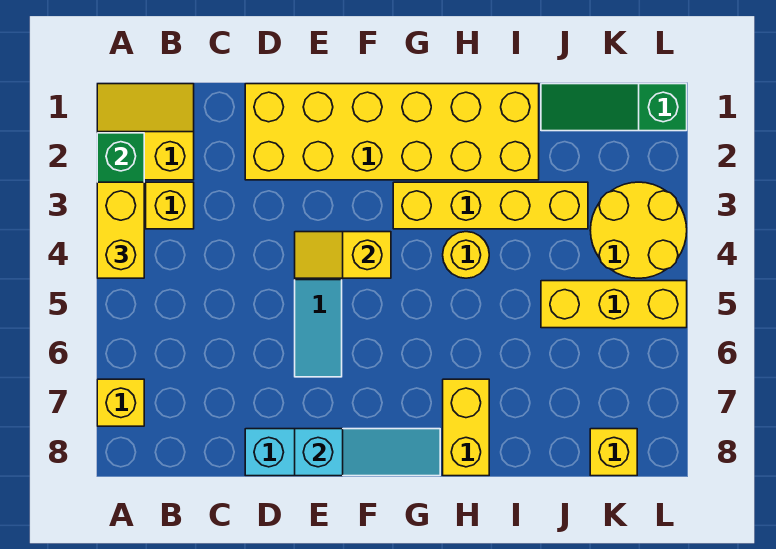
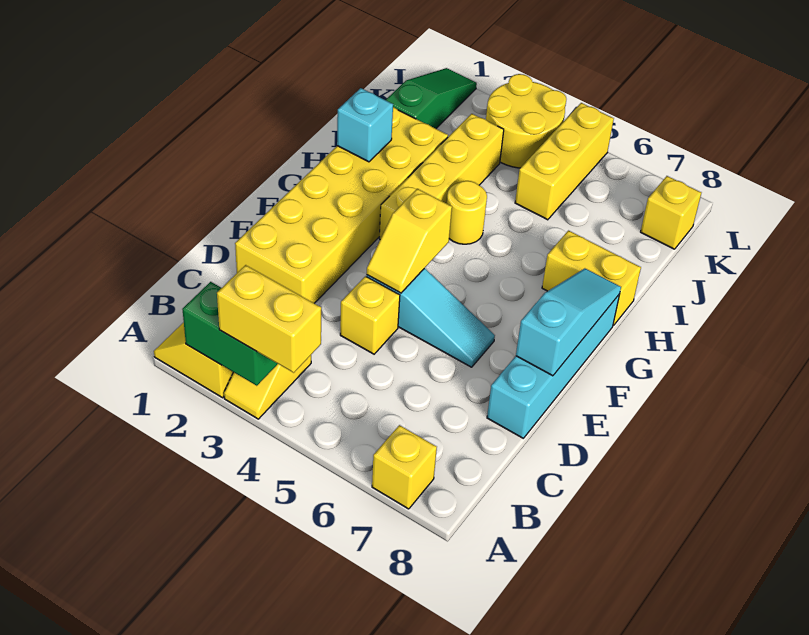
none -> yellow 1x1 brick [340,276,400,354]
none -> cyan 1x1 brick [337,88,393,162]
green 1x3 slope [541,84,687,131] -> green 1x3 slope turned to [386,68,477,129]

